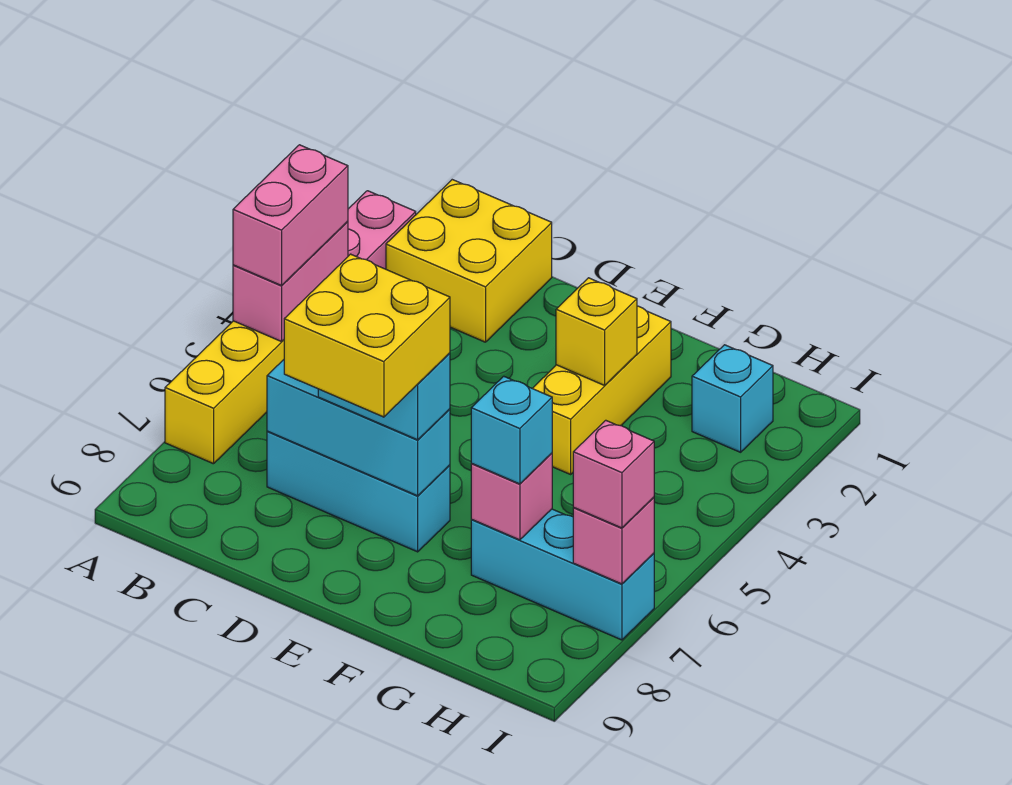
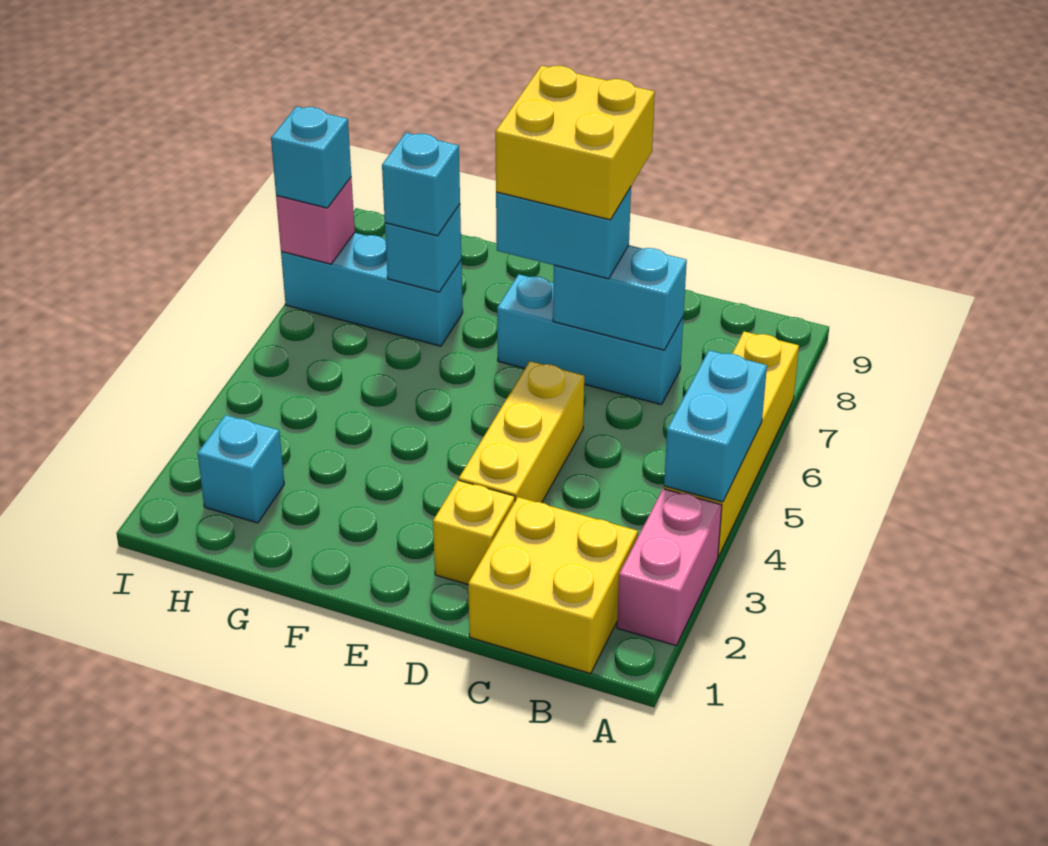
pink 1x2 brick [233,222,348,342] -> cyan 1x2 brick [664,350,767,502]
pink 1x2 brick [233,145,348,286] -> none
cyan 1x3 brick [267,360,450,496] -> cyan 1x2 brick [553,245,687,350]
yellow 1x3 brick [532,306,671,474] -> yellow 1x3 brick moved to [459,361,584,503]
yellow 1x1 brick [556,278,637,385] -> yellow 1x1 brick moved to [433,480,515,585]
pink 1x1 brick [471,453,552,540] -> cyan 1x1 brick [385,204,461,292]
pink 1x1 brick [573,420,654,528] -> cyan 1x1 brick [271,106,351,208]

